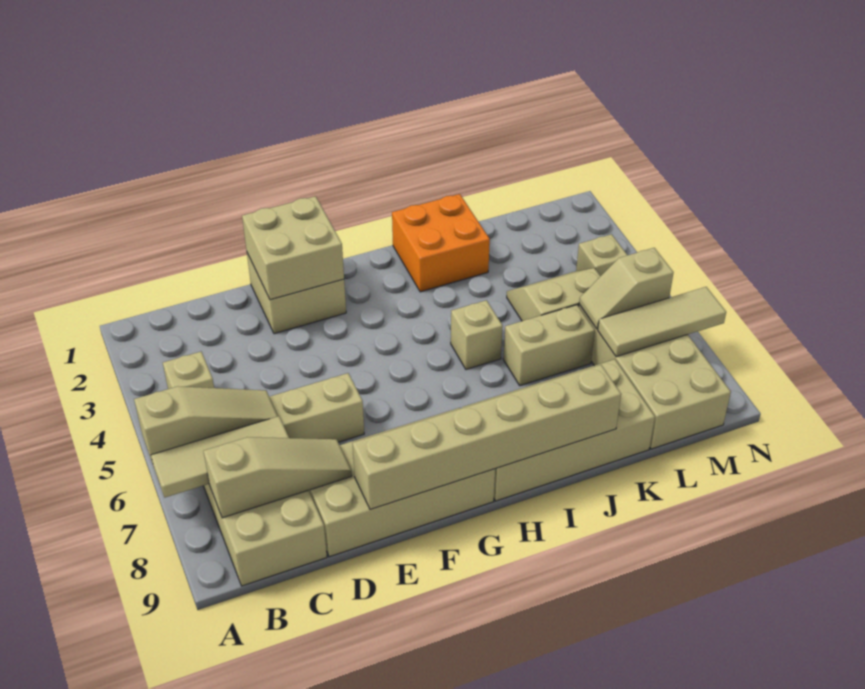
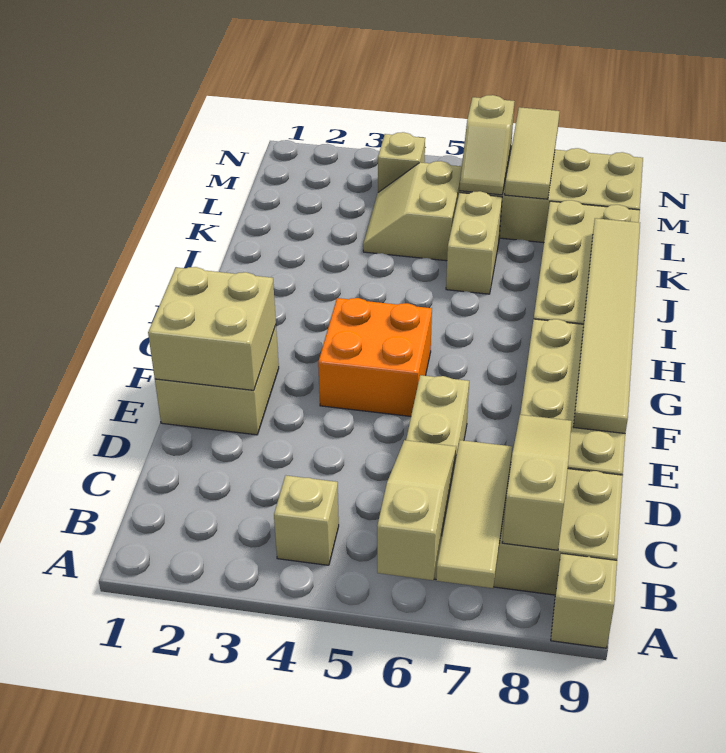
tan 1x6 brick [352,365,621,510] -> tan 1x6 tile [573,218,640,433]
orange 2x2 brick [392,194,490,292] -> orange 2x2 brick moved to [318,298,432,416]
tan 1x1 brick [451,300,503,369] -> tan 1x1 brick moved to [551,553,617,648]

